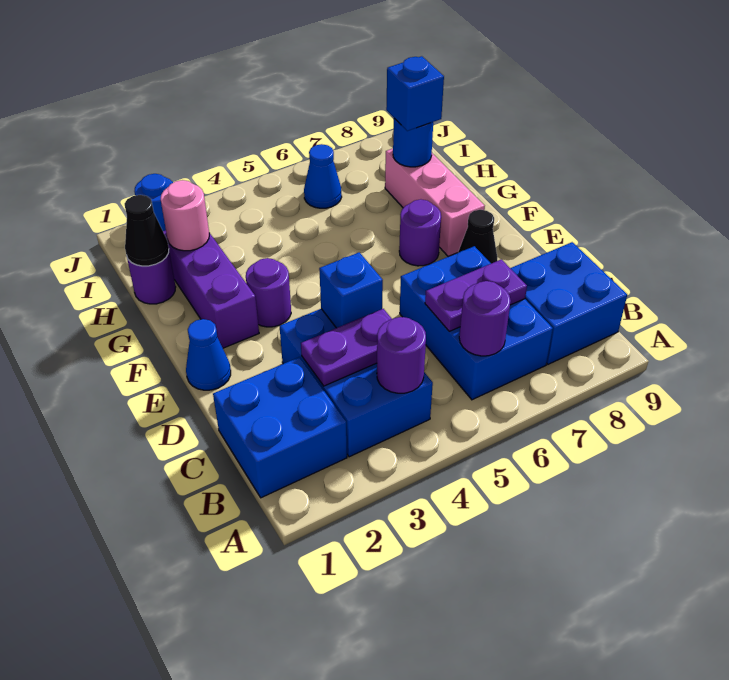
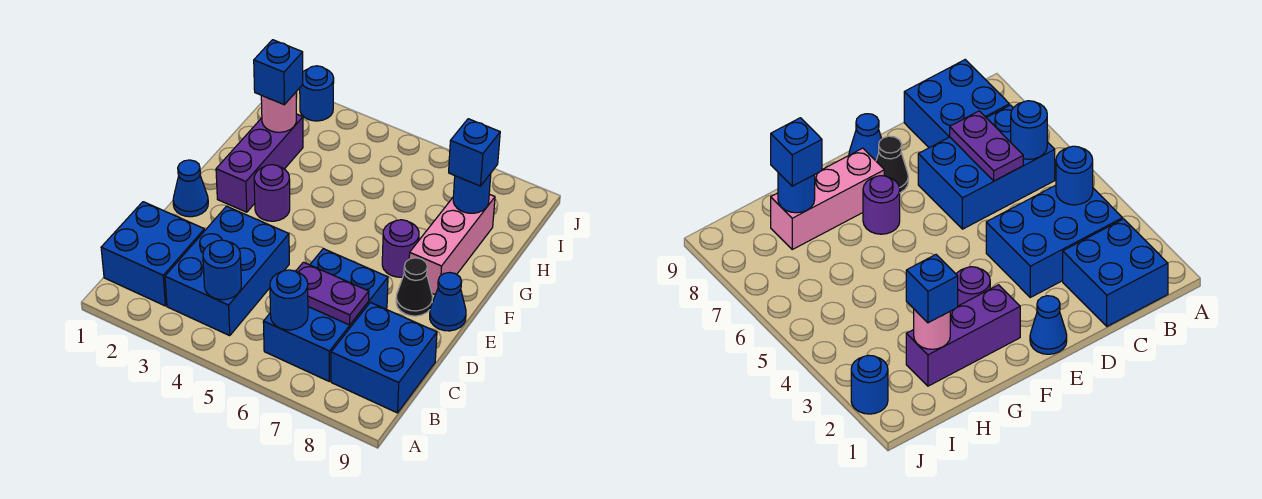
purple 1x1 round brick [377,317,426,393] -> blue 1x1 round brick [203,240,241,300]
purple 1x1 round brick [459,281,511,356] -> blue 1x1 round brick [270,270,308,330]
purple 1x2 plate [301,309,392,386] -> none
blue 1x1 brick [319,252,383,328] -> blue 1x1 brick moved to [254,40,303,105]
purple 1x1 round brick [127,252,176,304] -> none
black 1x1 cone [125,195,169,266] -> none
blue 1x1 cone [304,144,342,208] -> blue 1x1 cone moved to [430,272,466,331]

